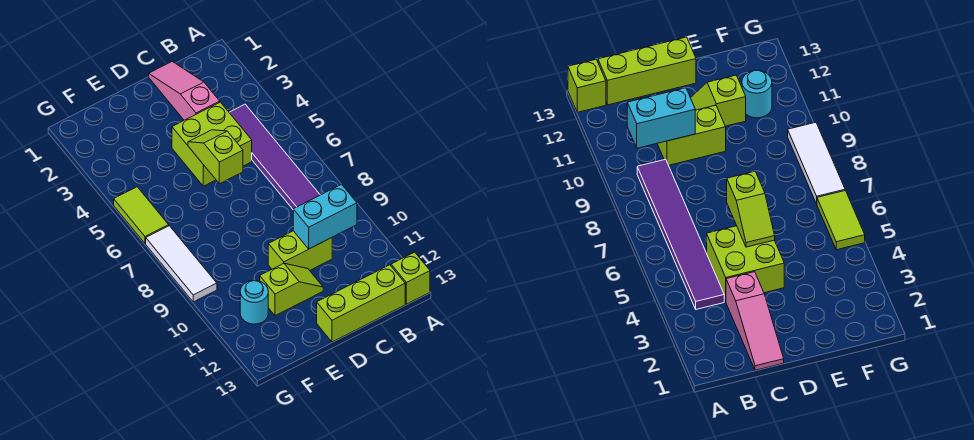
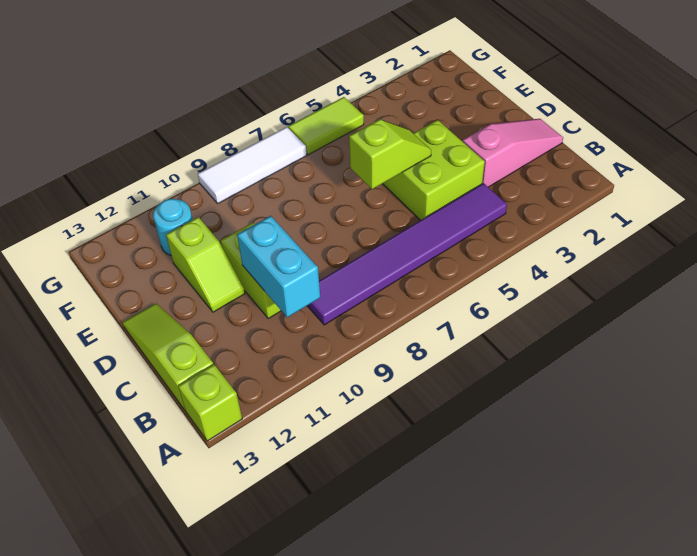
lime 1x3 brick [317,265,405,342] -> lime 1x3 slope [123,304,213,410]

